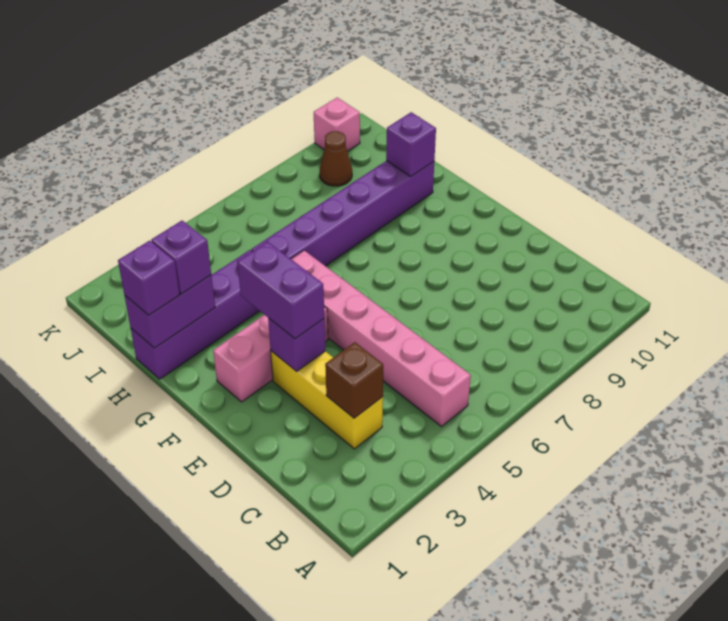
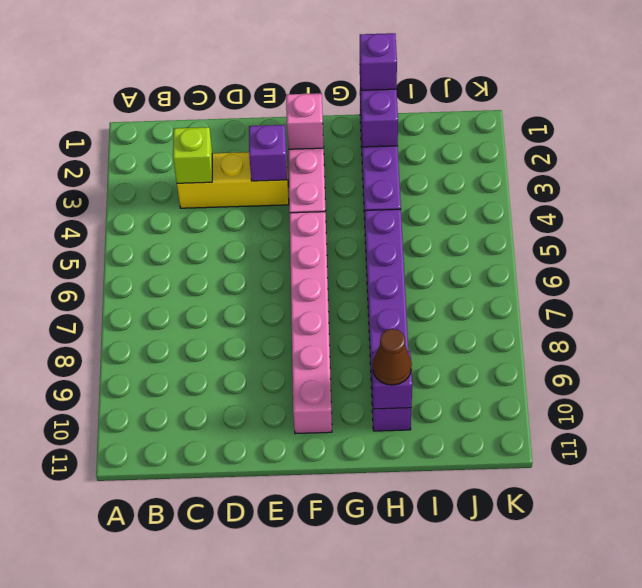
pink 1x6 brick [291,250,471,427] -> pink 1x6 brick turned to [289,212,332,433]
brown 1x1 brick [325,342,383,418] -> lime 1x1 brick [173,127,212,183]
purple 1x2 brick [238,242,324,339] -> none
purple 1x1 brick [151,221,211,294] -> none
brown 1x1 cone [320,131,352,186] -> brown 1x1 cone moved to [373,329,412,385]
pink 1x1 brick [314,98,360,151] -> pink 1x1 brick moved to [286,93,324,149]

